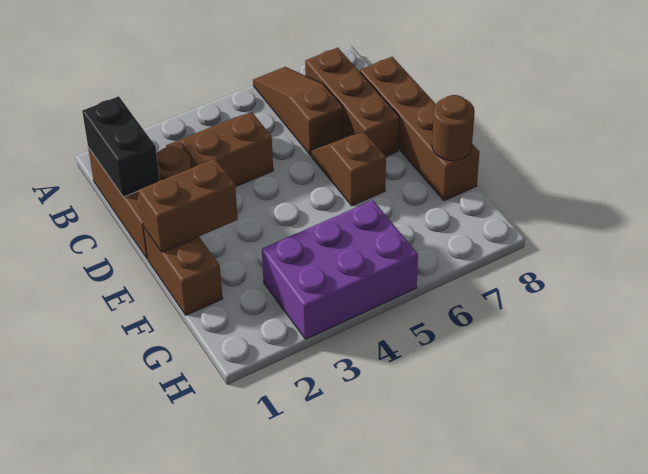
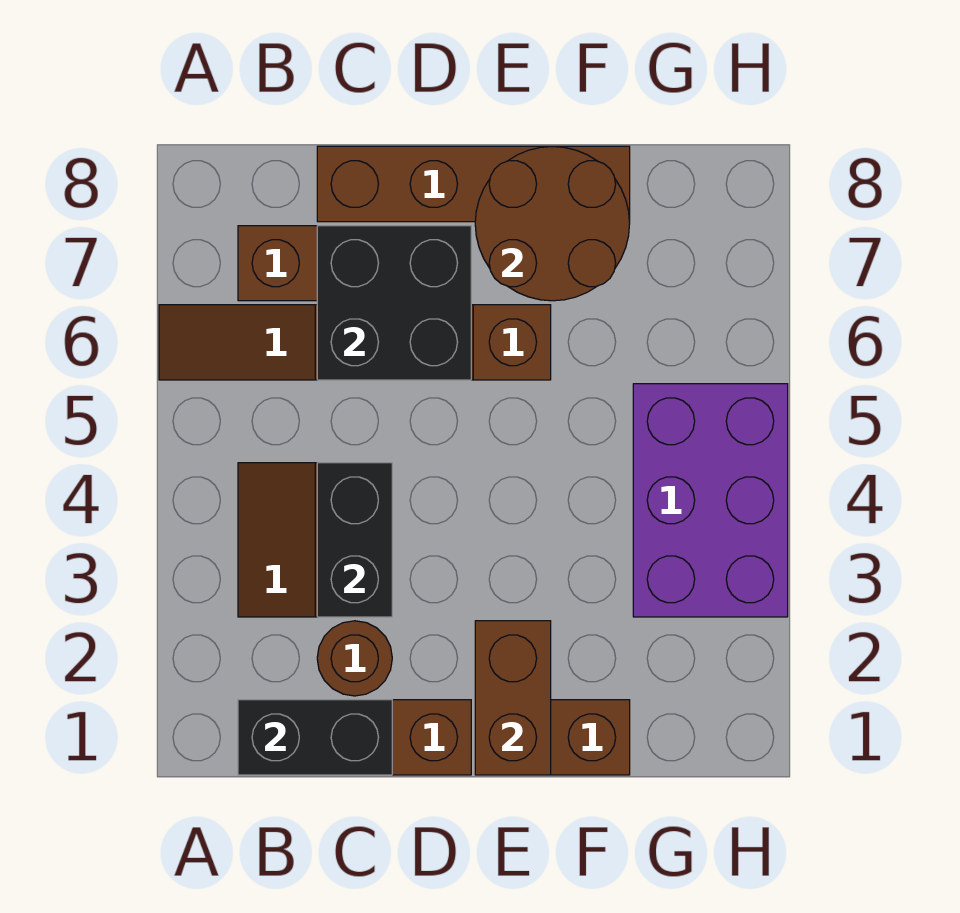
none -> black 1x2 brick [317,463,392,617]
none -> black 2x2 brick [317,226,471,380]
brown 1x1 round brick [432,95,475,161] -> brown 2x2 round brick [475,147,630,301]

